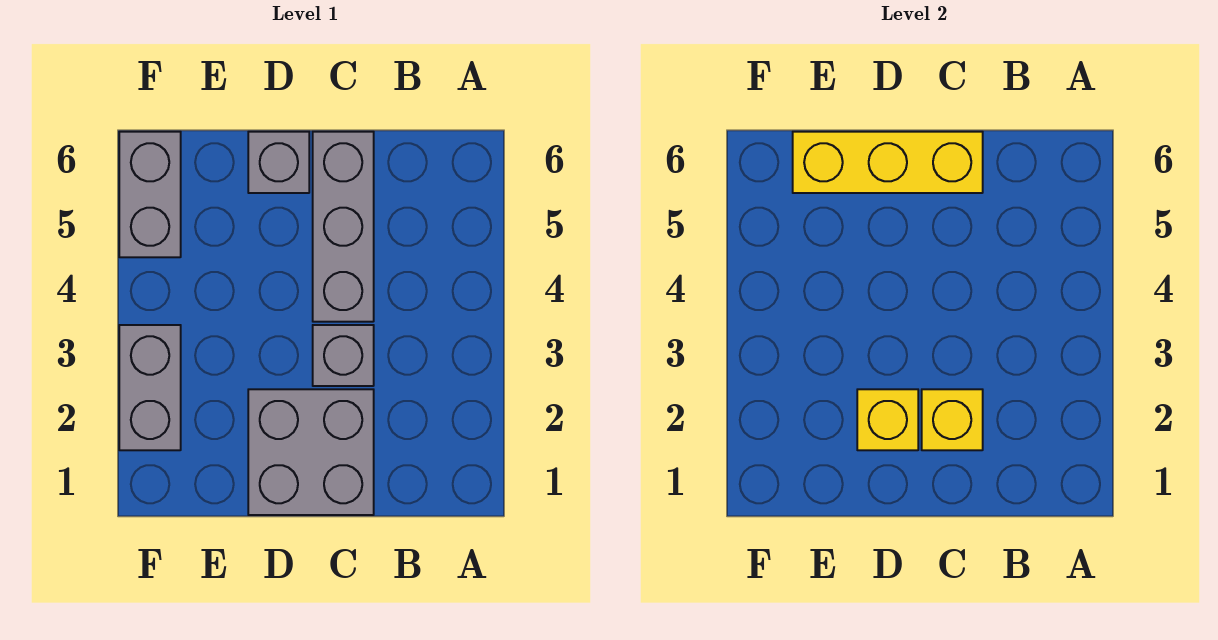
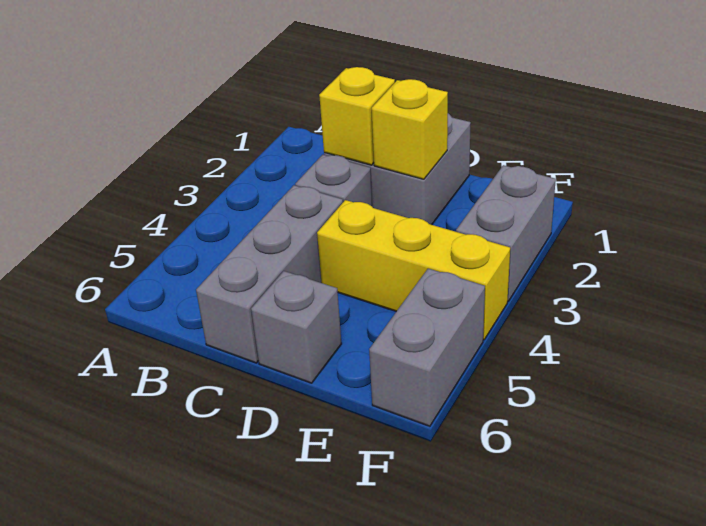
yellow 1x3 brick [793,132,983,193] -> yellow 1x3 brick moved to [317,200,510,340]

